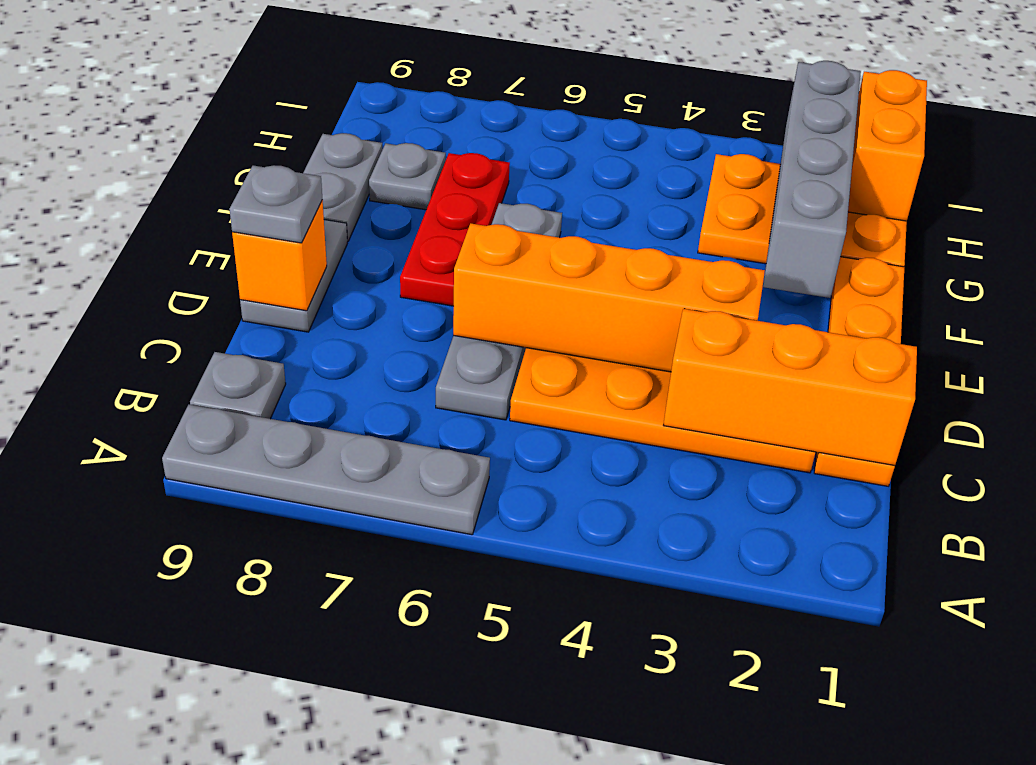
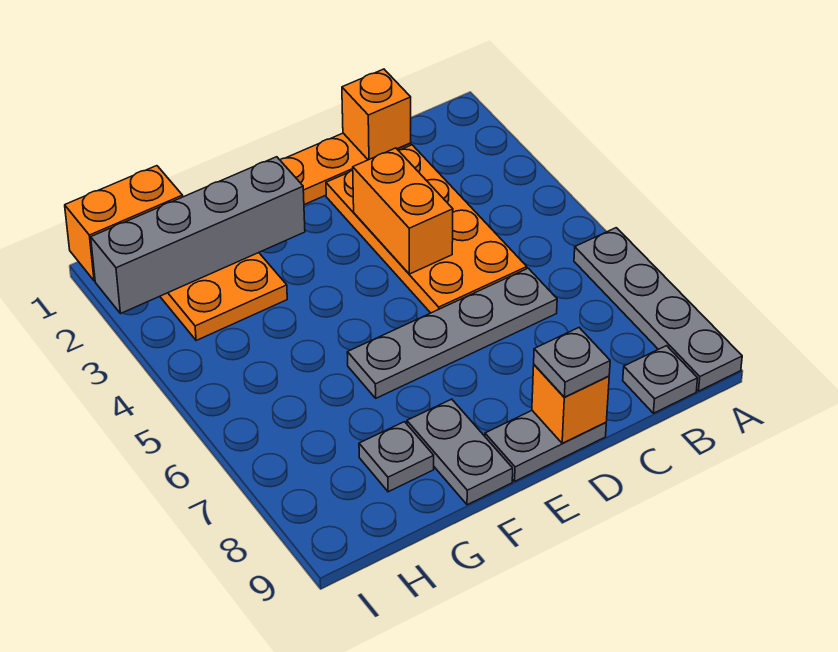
orange 1x3 brick [664,309,917,465] -> orange 1x1 brick [342,69,411,160]
orange 1x4 brick [453,223,765,372] -> orange 1x2 brick [353,148,453,274]
red 1x3 plate [400,153,510,306] -> none
grey 1x2 plate [303,133,383,242] -> grey 1x2 plate turned to [407,399,513,505]

